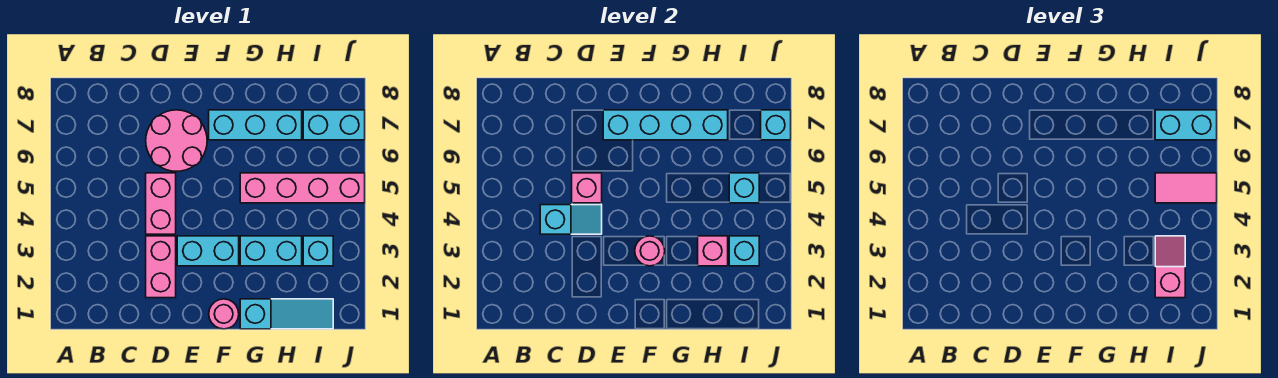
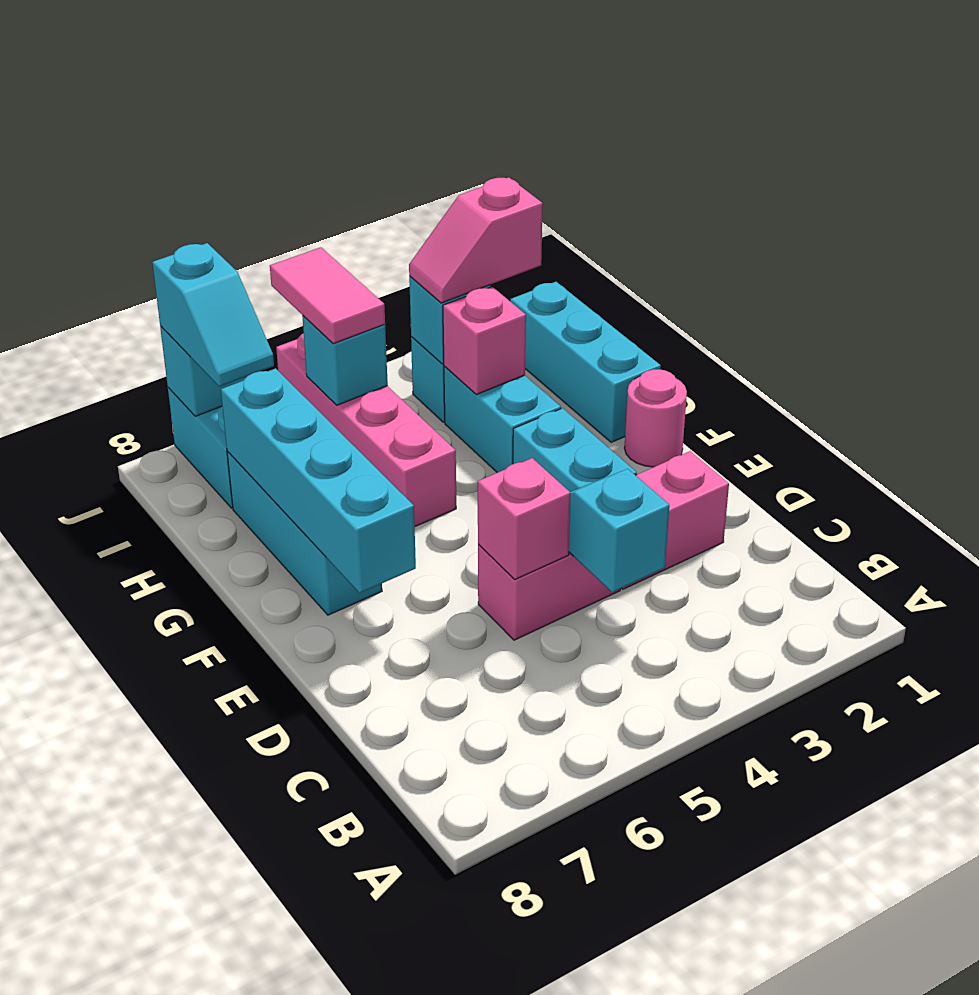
pink 2x2 round brick [146,110,207,171] -> none
pink 1x1 round brick [635,236,665,266] -> none
cyan 1x3 slope [240,299,333,329] -> cyan 1x3 brick [510,282,661,442]
cyan 1x2 brick [1155,110,1217,140] -> cyan 1x2 slope [152,243,274,387]

